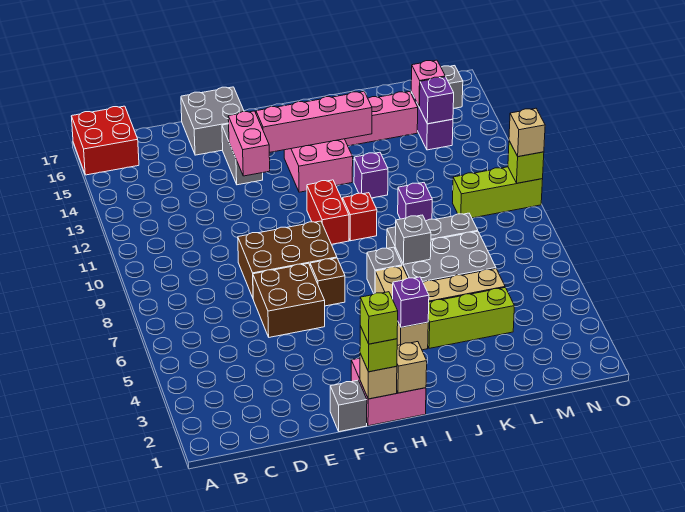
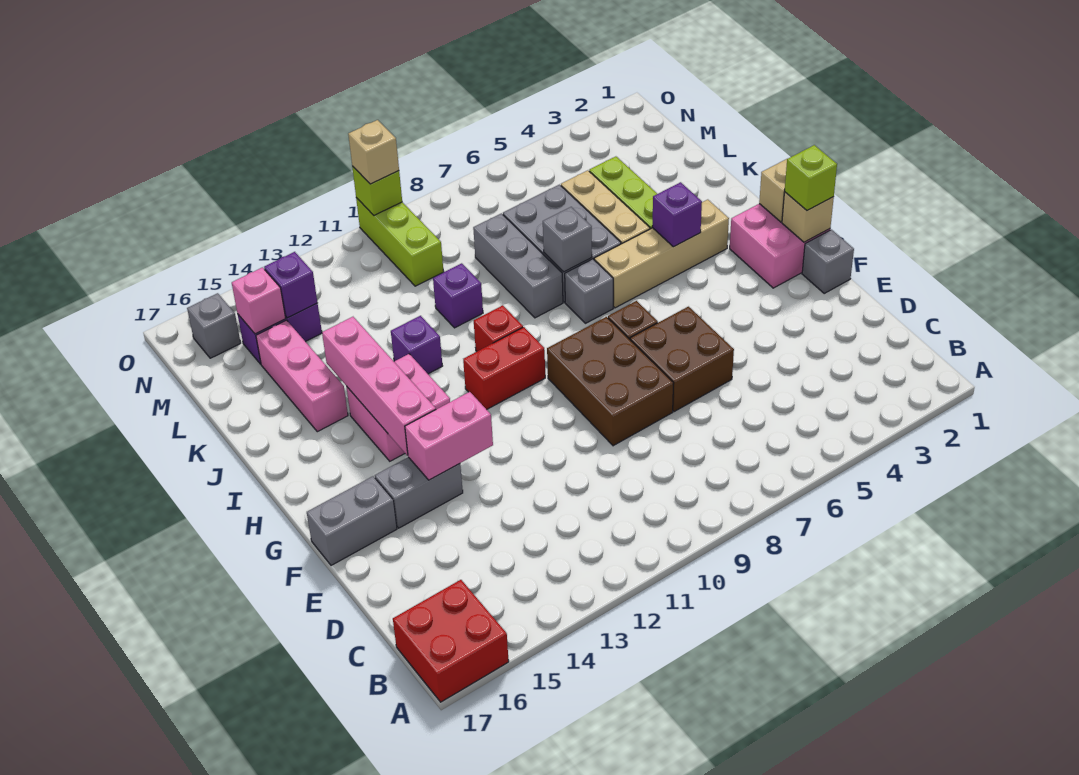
grey 2x2 brick [181,87,244,155] -> grey 1x2 brick [307,476,397,565]
lime 1x1 brick [360,292,398,344] -> none
tan 1x3 brick [375,266,428,350] -> tan 1x4 brick [594,200,729,308]

